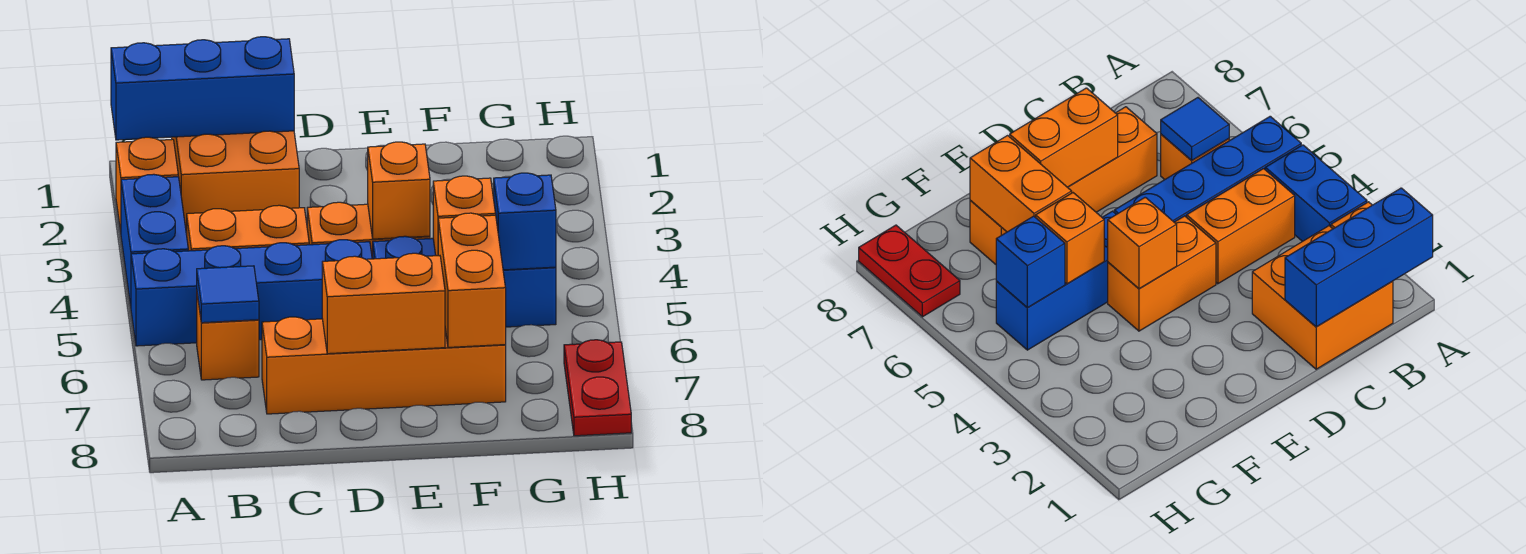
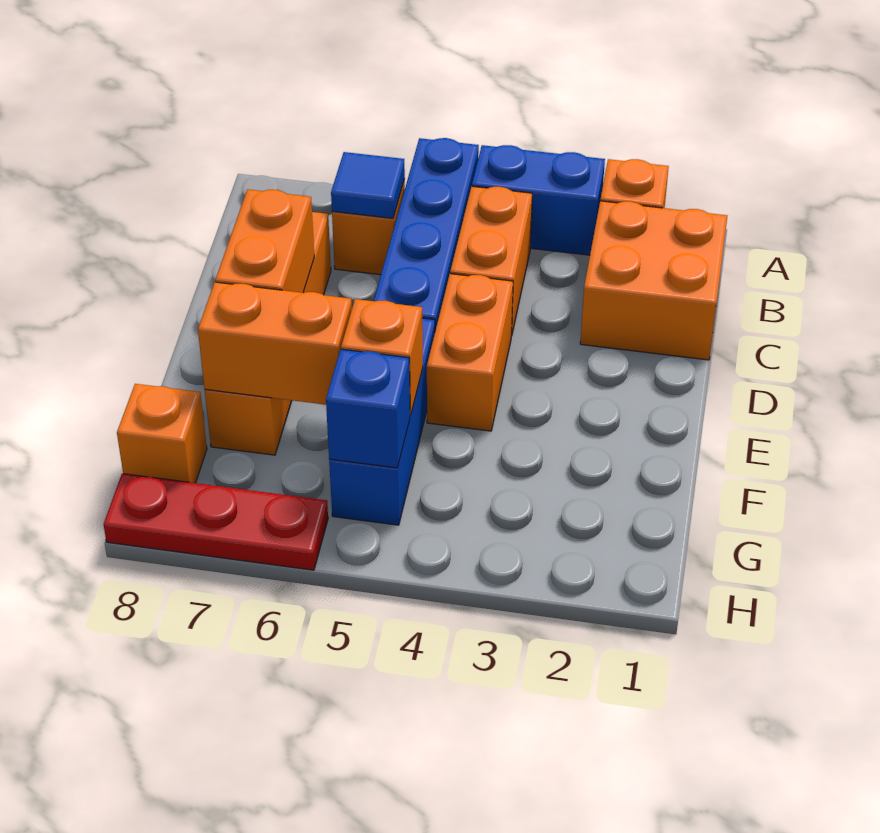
blue 1x3 brick [111,37,294,140] -> none
orange 1x1 brick [368,142,430,239] -> orange 1x1 brick moved to [117,384,207,483]
red 1x2 plate [564,340,631,436] -> red 1x3 plate [104,474,328,570]

